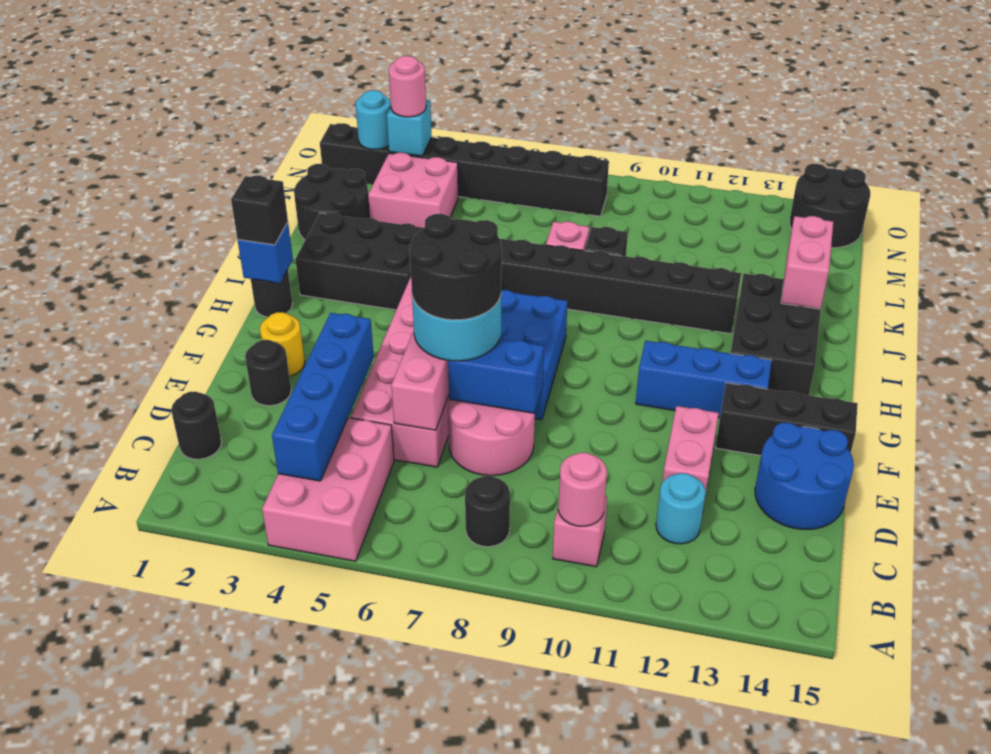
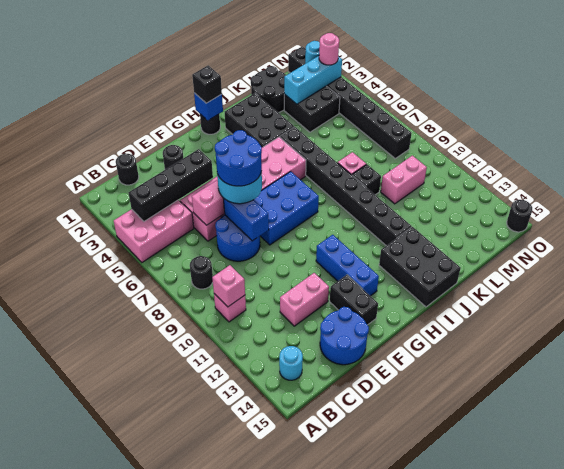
blue 1x4 brick [272,313,374,481] -> black 1x4 brick [129,149,213,221]
pink 1x1 round brick [558,453,607,526] -> pink 1x1 brick [212,265,245,307]
cyan 1x1 round brick [656,473,706,544] -> cyan 1x1 round brick moved to [279,346,303,380]
pink 2x2 round brick [448,400,535,476] -> blue 2x2 round brick [215,215,260,261]
black 2x2 round brick [410,214,502,320] -> blue 2x2 round brick [215,130,262,186]
yellow 1x1 round brick [260,312,305,376] -> none
black 1x3 brick [715,383,858,456] -> black 1x2 brick [330,275,378,325]
black 2x3 brick [730,274,821,396] -> black 2x3 brick turned to [379,227,461,307]
pink 1x2 brick [781,216,833,309] -> pink 1x2 brick moved to [381,156,427,204]
pink 2x2 brick [368,153,458,228] -> black 2x2 brick [284,86,340,132]
cyan 1x1 brick [387,100,432,156] -> cyan 1x3 brick [284,56,342,104]
black 2x2 round brick [790,164,870,248] -> black 1x1 round brick [507,200,532,232]

